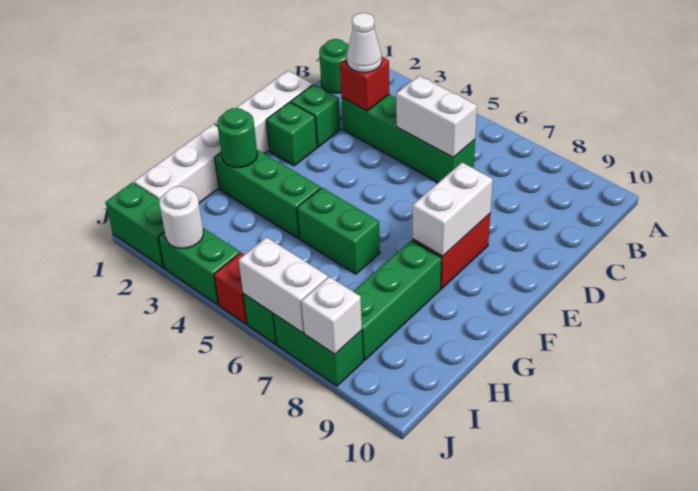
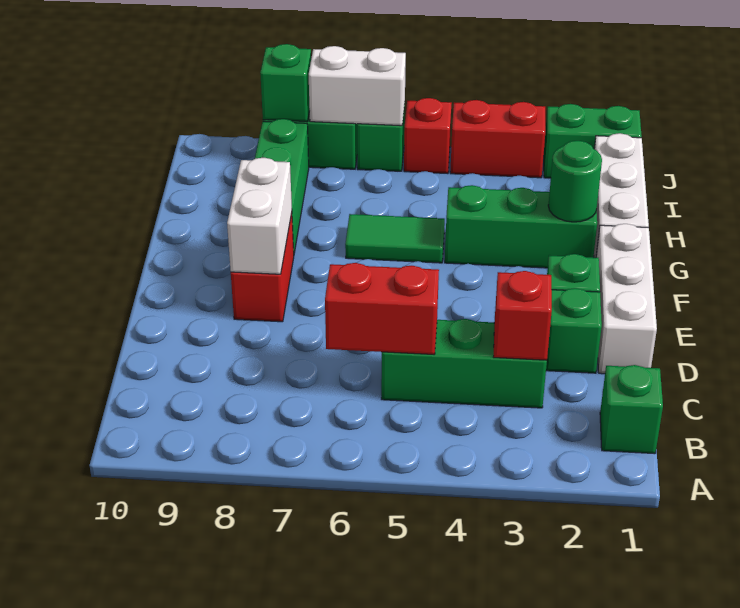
green 1x1 round brick [319,39,349,93] -> green 1x1 brick [600,365,663,454]
green 1x4 brick [341,94,475,183] -> green 1x3 brick [381,319,547,408]
white 1x1 cone [347,13,382,73] -> none
white 1x2 brick [396,76,477,158] -> red 1x2 brick [325,263,439,354]
green 1x2 brick [297,188,380,274] -> green 1x2 tile [345,214,445,263]
green 1x2 brick [158,228,240,305] -> red 1x2 brick [450,100,545,178]
white 1x1 round brick [159,186,203,248] -> none
white 1x1 brick [301,277,362,354] -> green 1x1 brick [260,44,311,121]

